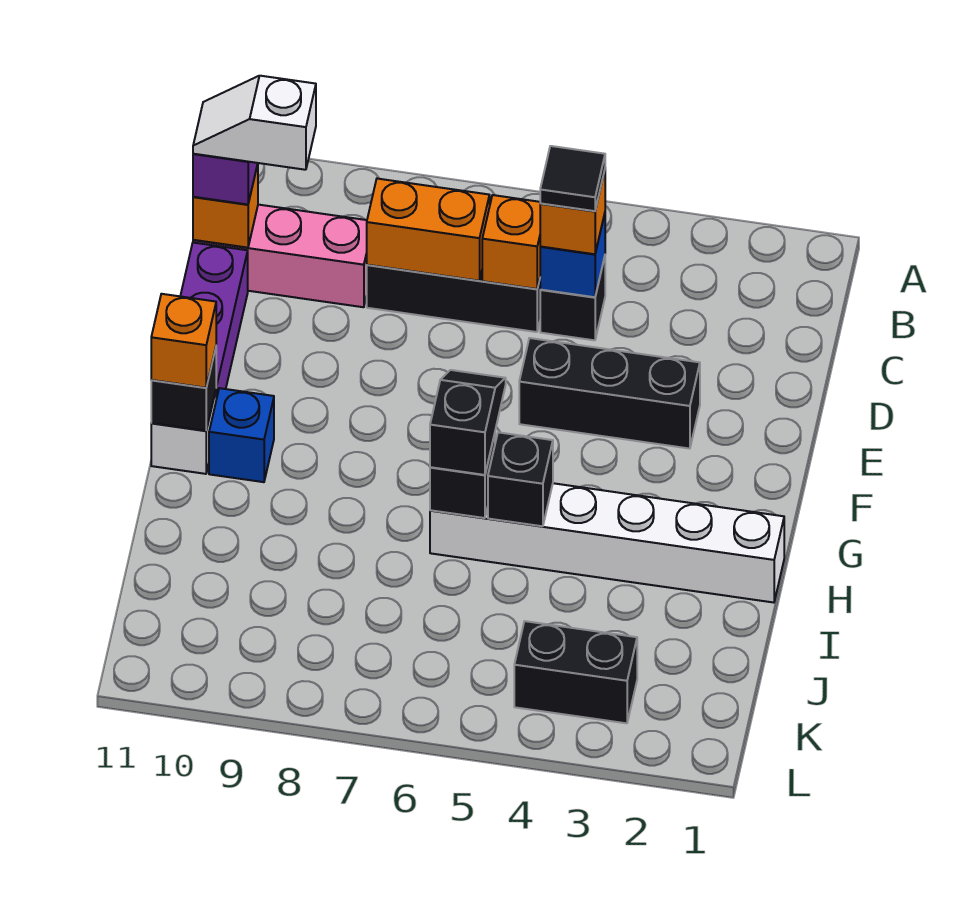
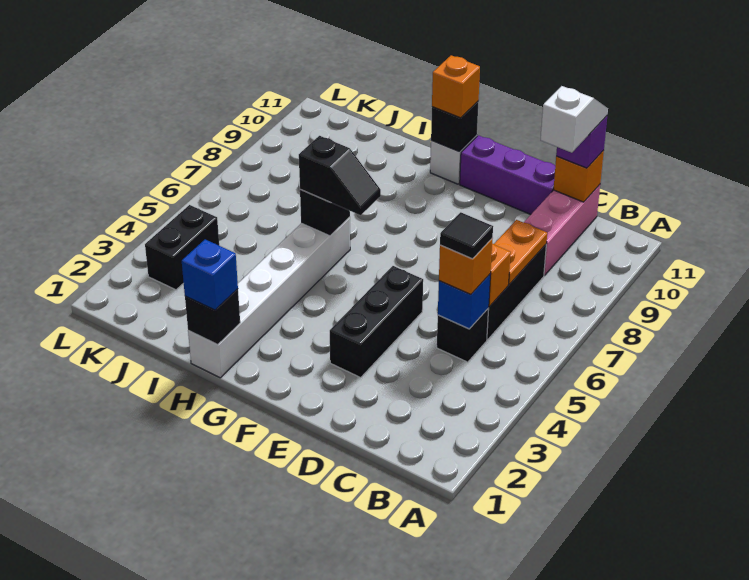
orange 1x2 brick [367,179,490,281] -> orange 1x2 plate [494,220,547,284]
blue 1x1 brick [209,388,274,482] -> blue 1x1 brick moved to [182,239,238,310]
black 1x1 brick [488,432,553,526] -> black 1x1 brick moved to [185,289,240,345]

